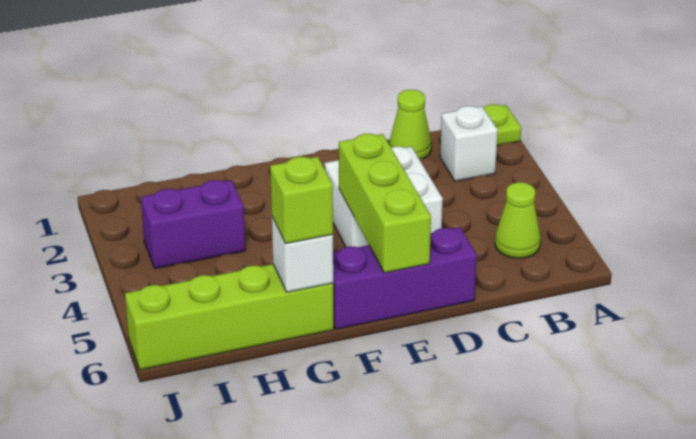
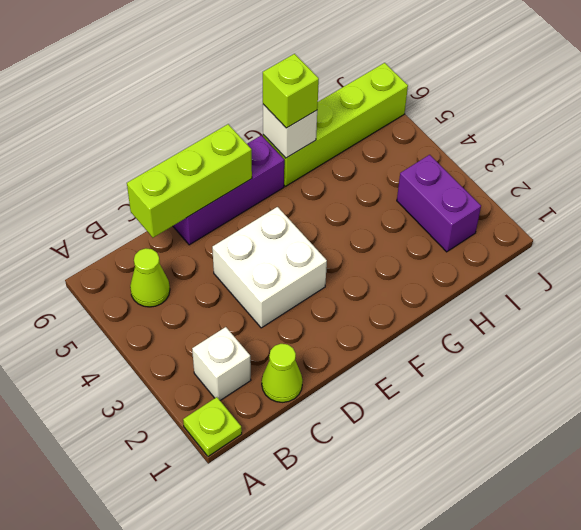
lime 1x3 brick [339,134,431,273] -> lime 1x3 brick turned to [127,124,252,238]
purple 1x2 brick [141,180,245,269] -> purple 1x2 brick turned to [397,155,481,252]

